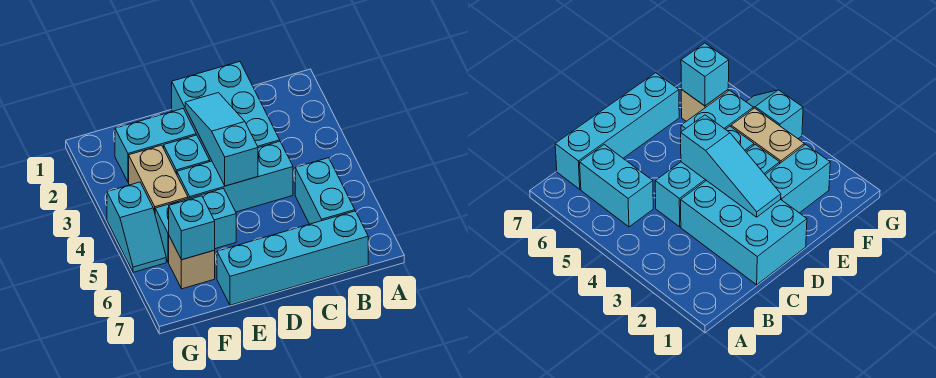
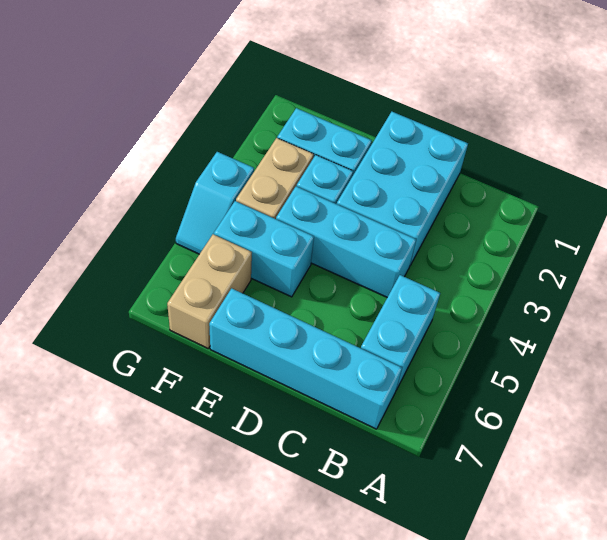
cyan 1x3 slope [185,93,258,186] -> none
tan 1x1 brick [169,236,215,289] -> tan 1x2 brick [167,234,252,348]
cyan 1x1 brick [169,196,215,260] -> none

